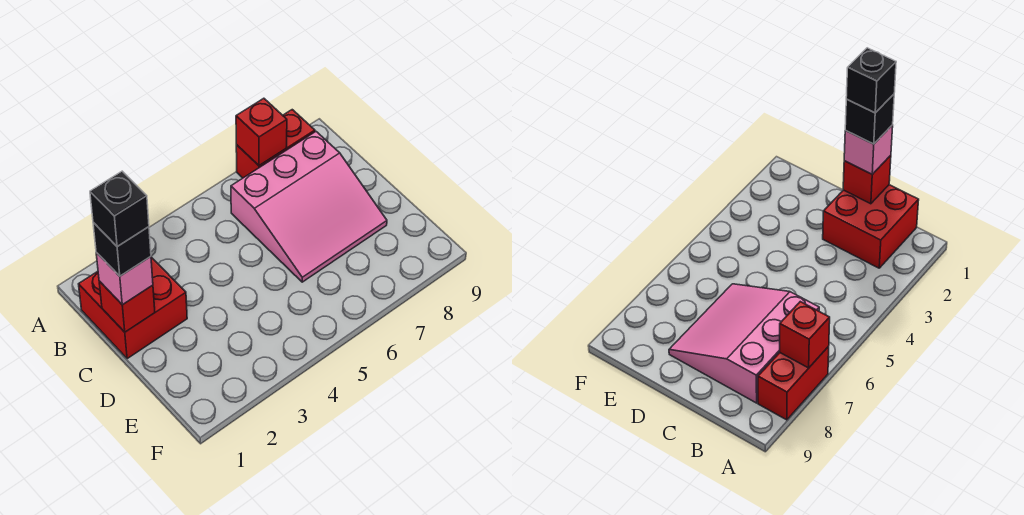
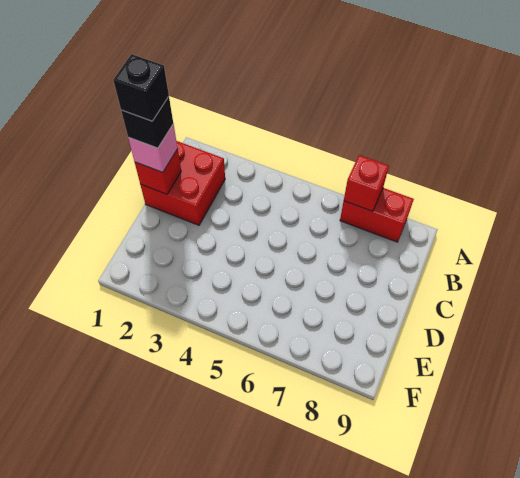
pink 3x3 slope [231,132,387,282] -> none

